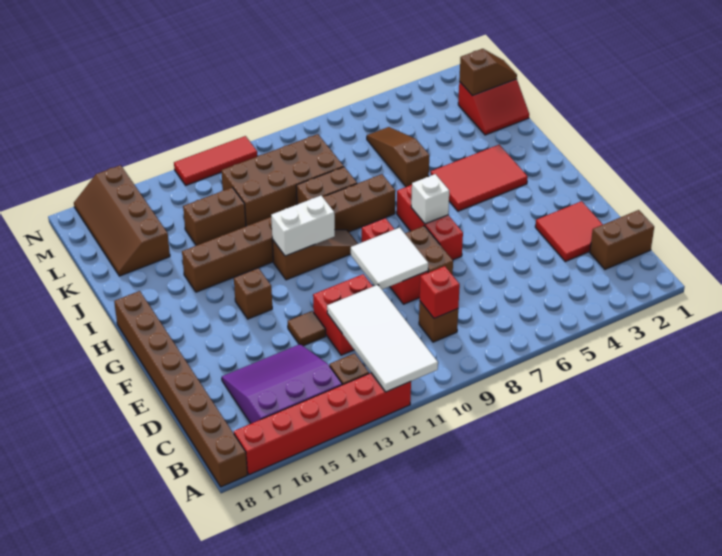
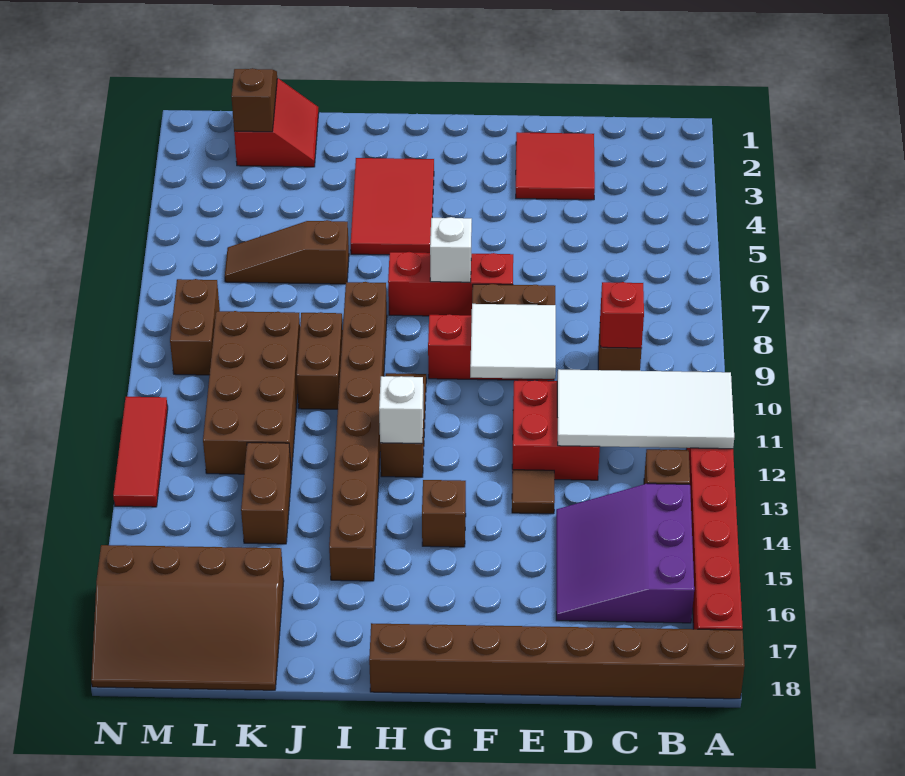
brown 1x2 brick [590,210,654,269] -> brown 1x2 brick moved to [170,279,220,375]
white 1x2 brick [271,196,335,256] -> white 1x1 brick [379,376,423,443]
brown 2x4 slope [74,165,170,276] -> brown 3x4 slope [91,545,284,690]

